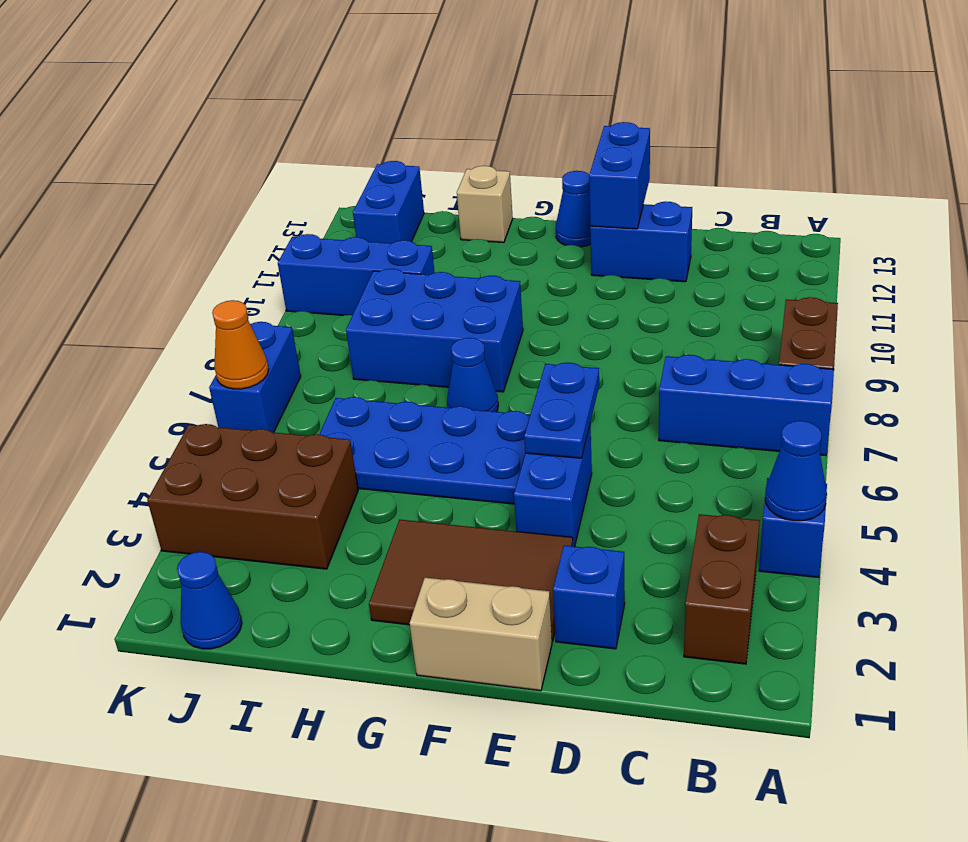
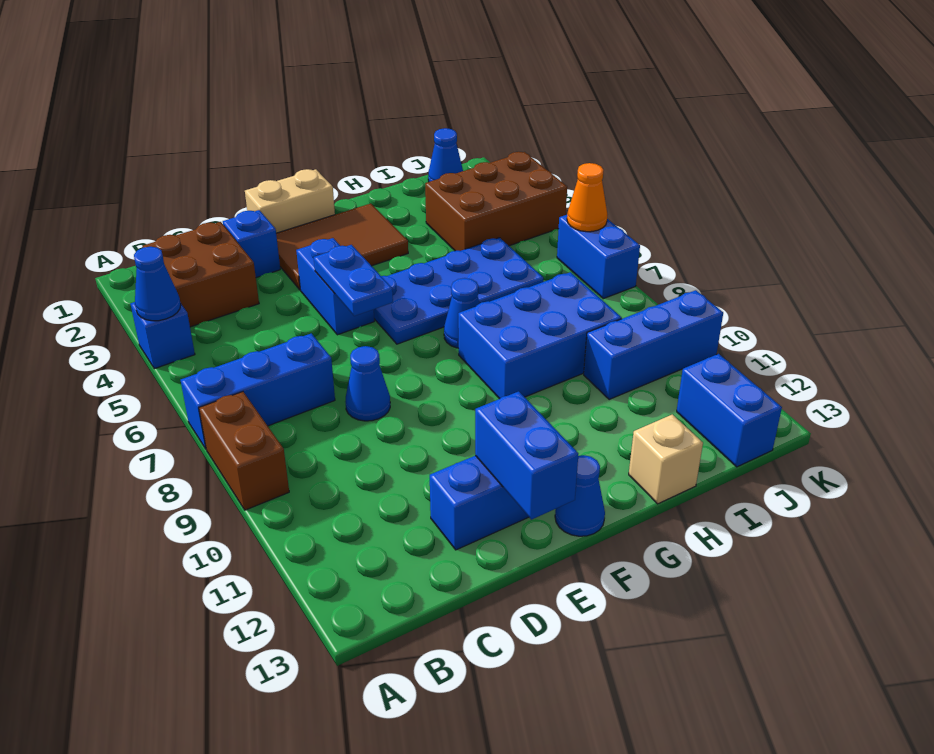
brown 1x2 brick [684,514,760,664] -> brown 2x2 brick [143,222,259,327]
none -> blue 1x1 cone [345,346,390,421]

